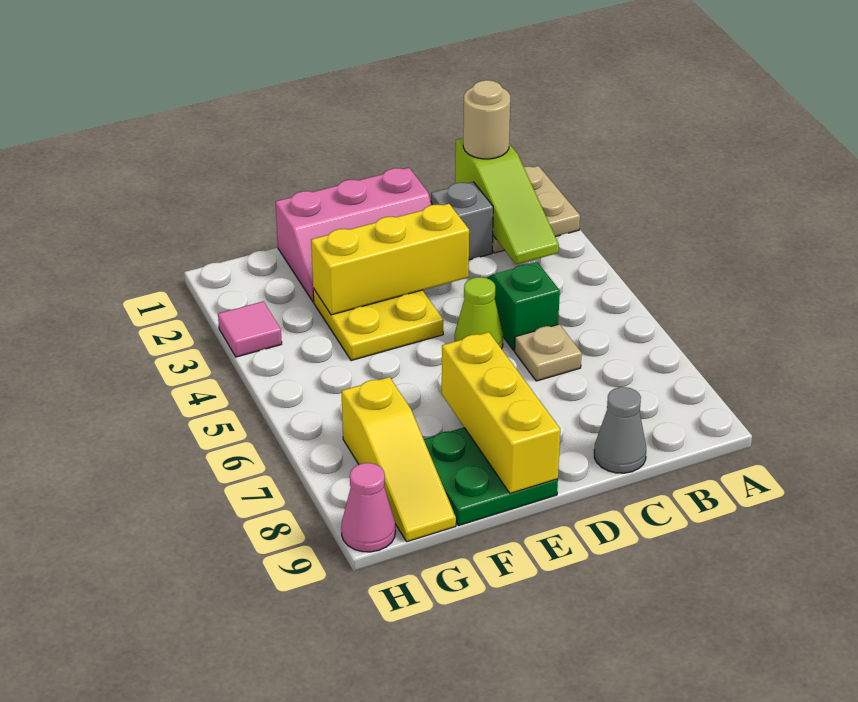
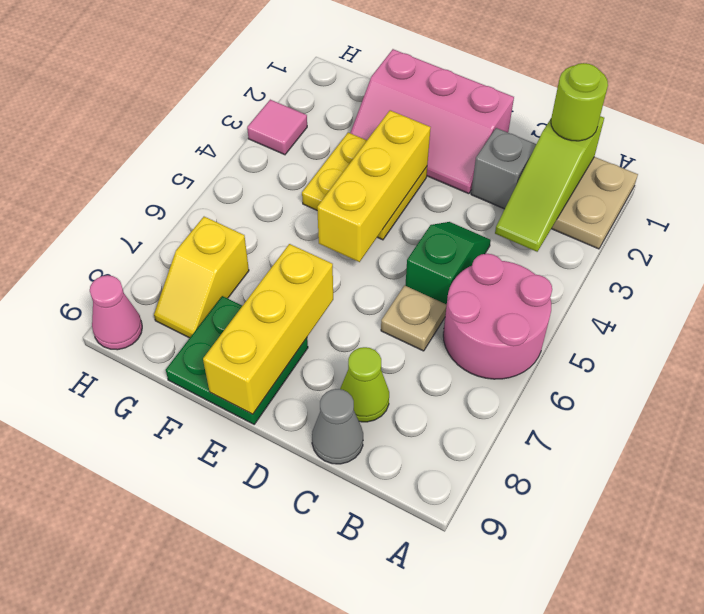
none -> pink 2x2 round brick [443,254,552,379]
tan 1x1 round brick [463,80,510,159] -> lime 1x1 round brick [551,63,608,141]
yellow 1x3 brick [311,204,469,315] -> yellow 1x3 brick turned to [317,110,431,262]
lime 1x1 cone [455,277,503,349] -> lime 1x1 cone moved to [340,347,389,422]
yellow 1x3 slope [341,377,456,542] -> yellow 1x2 slope [154,217,249,338]

